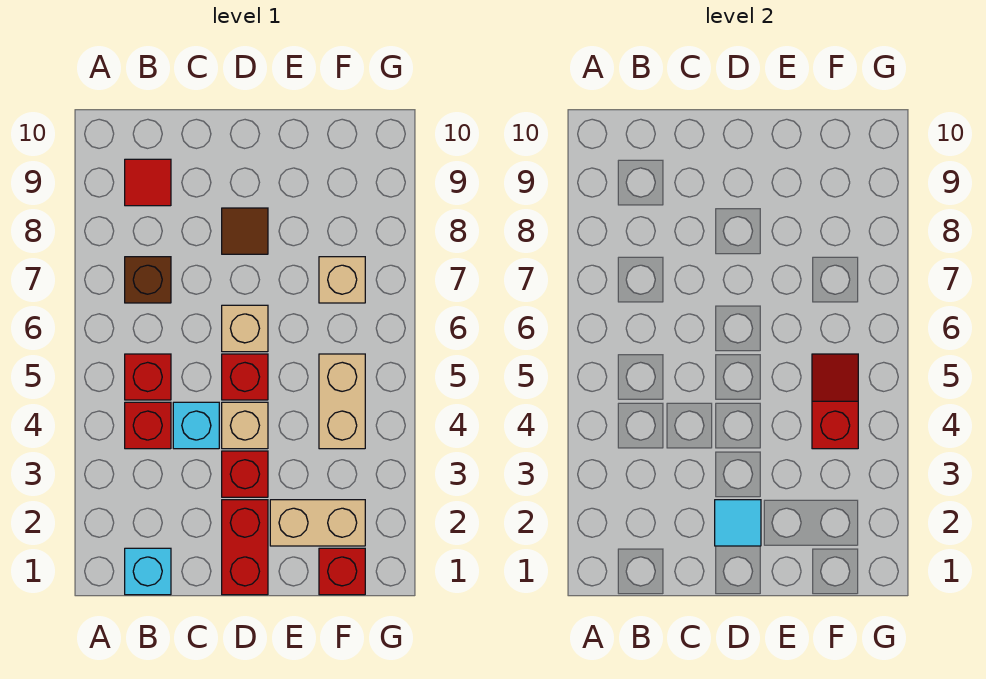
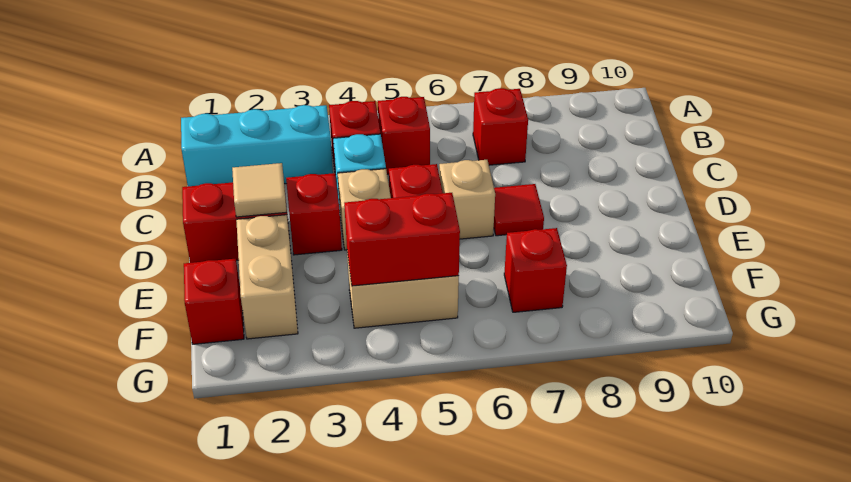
cyan 1x1 brick [125,548,171,595] -> cyan 1x3 brick [181,105,333,186]
brown 1x1 brick [125,257,171,303] -> red 1x1 brick [473,88,528,165]
red 1x1 tile [125,159,171,206] -> red 1x1 tile moved to [494,184,544,236]
cyan 1x1 tile [715,500,761,546] -> tan 1x1 tile [232,163,287,217]
brown 1x1 tile [222,208,268,254] -> none
red 1x2 slope [812,354,858,449] -> red 1x2 brick [344,193,460,286]
tan 1x1 brick [319,257,365,303] -> red 1x1 brick [504,228,567,312]

